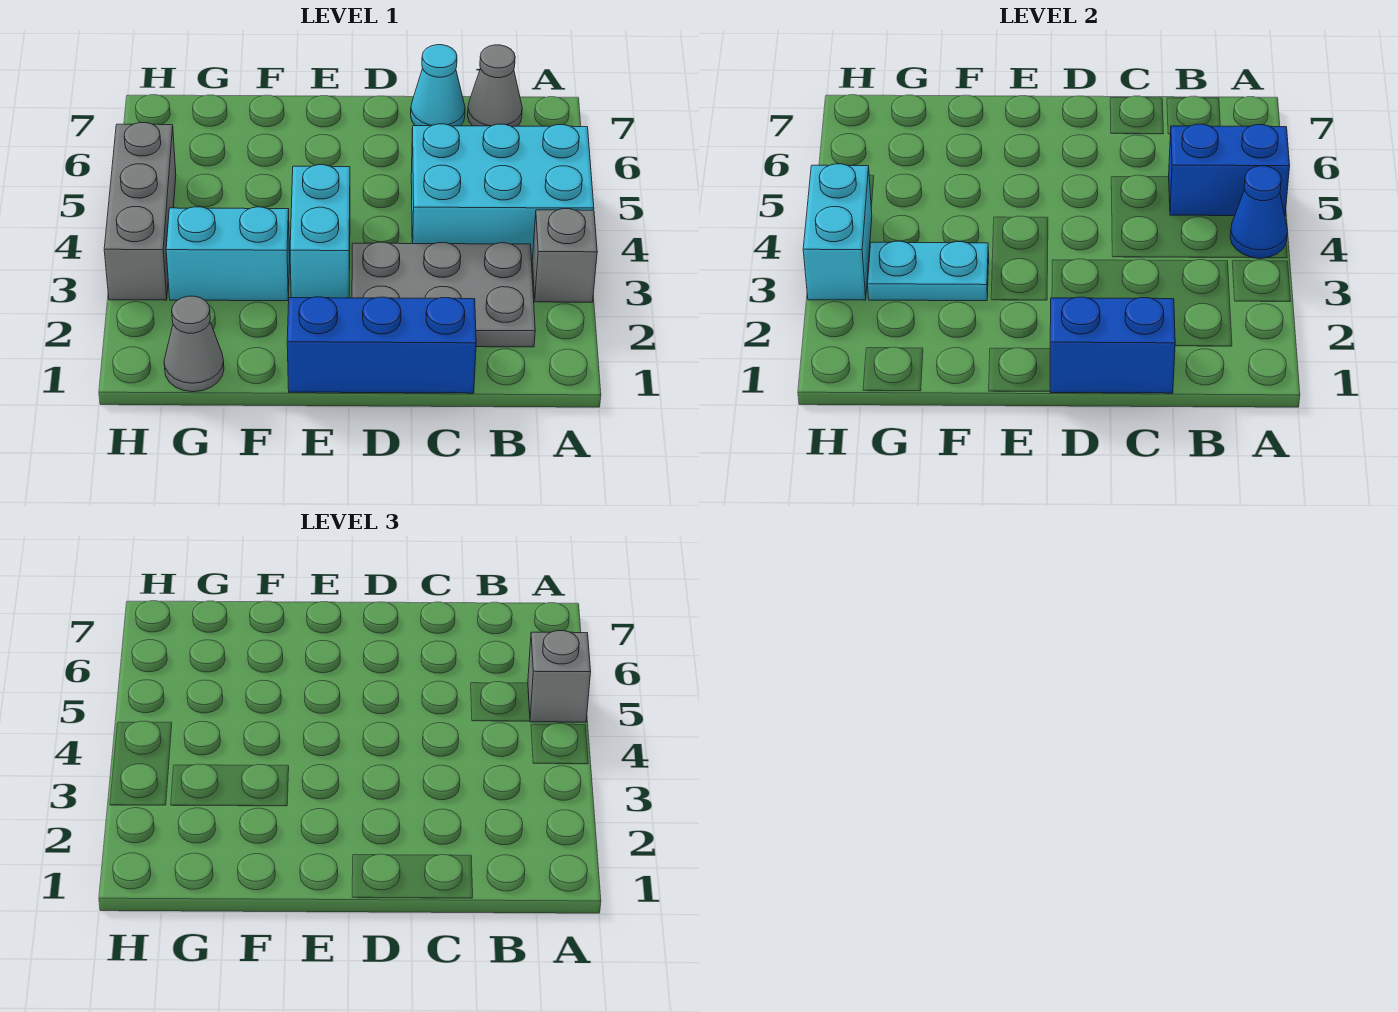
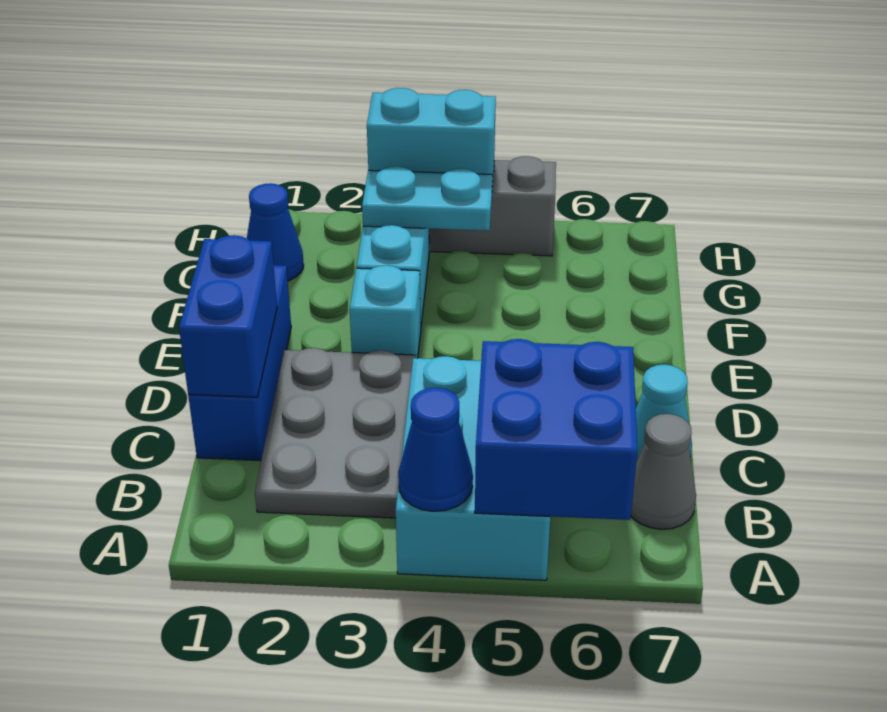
grey 1x1 brick [532,209,597,302] -> none
blue 1x2 brick [1169,124,1290,216] -> blue 2x2 brick [475,339,637,520]
grey 1x1 brick [528,631,591,722] -> none
cyan 1x2 brick [290,165,350,298] -> cyan 1x1 brick [350,265,421,358]
cyan 1x2 plate [868,241,989,301] -> cyan 1x2 plate turned to [362,166,492,231]
grey 1x1 cone [164,296,224,392] -> blue 1x1 cone [247,183,304,281]

